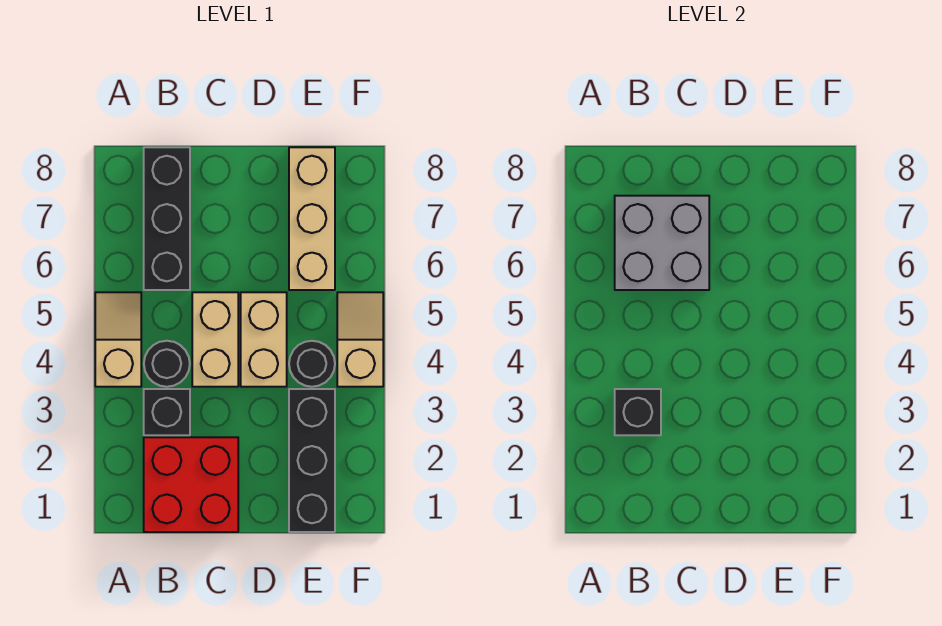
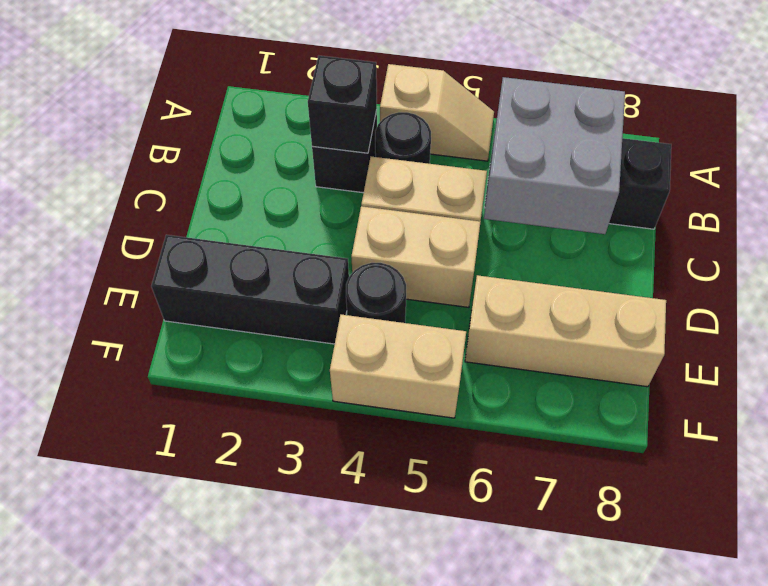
red 2x2 brick [144,437,238,532] -> none
tan 1x2 slope [337,292,383,387] -> tan 1x2 brick [330,315,466,418]

